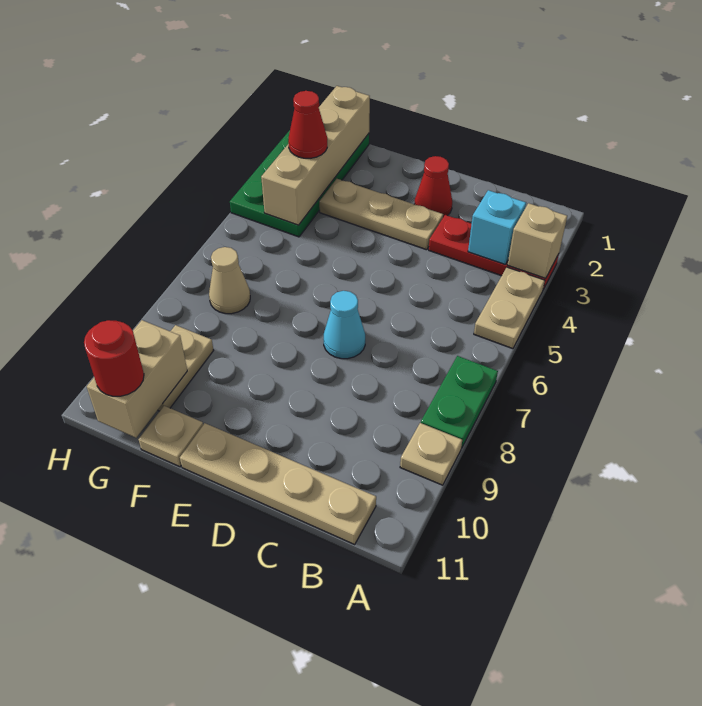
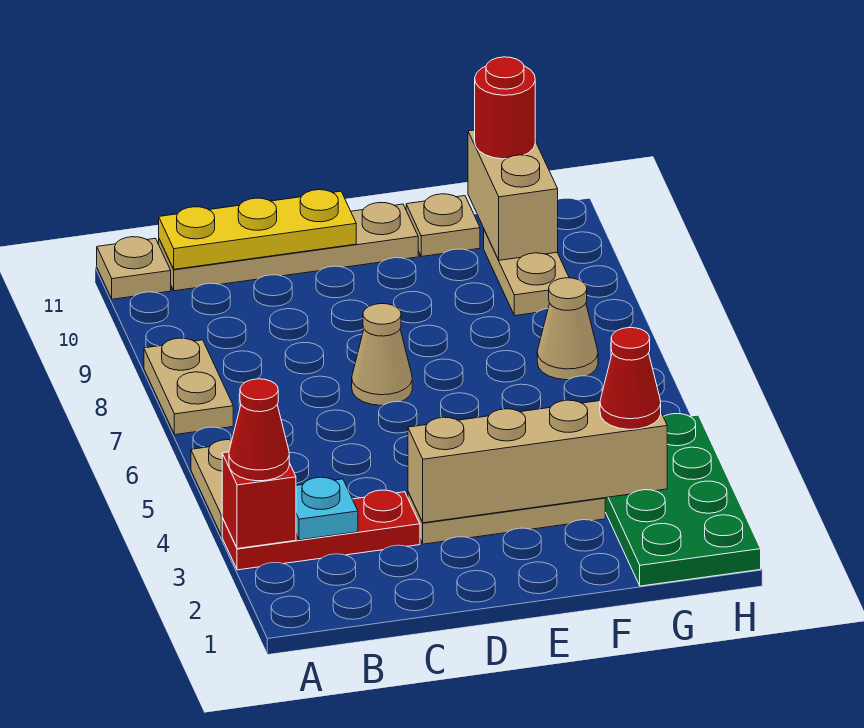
tan 1x1 brick [508,203,567,278] -> red 1x1 brick [222,452,296,549]
green 1x2 plate [421,356,498,448] -> tan 1x2 plate [144,338,233,435]
tan 1x1 plate [400,423,462,485] -> tan 1x1 plate moved to [97,237,171,299]
cyan 1x1 brick [468,190,526,265] -> cyan 1x1 plate [296,477,358,540]
none -> yellow 1x3 plate [159,190,356,269]
red 1x1 cone [415,156,452,217] -> red 1x1 cone moved to [229,379,289,481]
cyan 1x1 cone [323,291,365,359] -> tan 1x1 cone [352,304,412,405]
tan 1x4 brick [261,86,370,225] -> tan 1x4 brick turned to [408,400,667,523]

